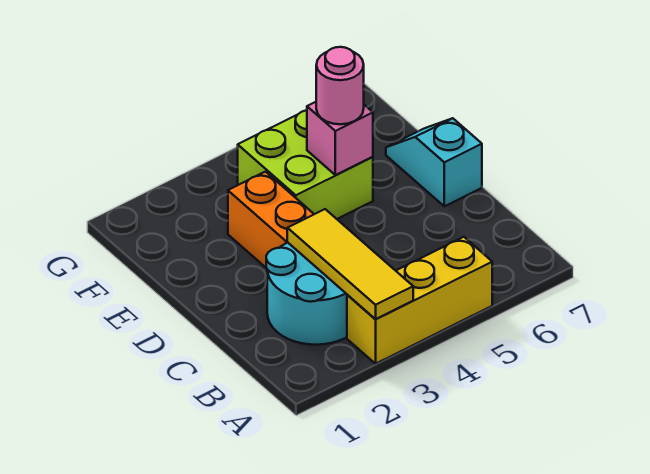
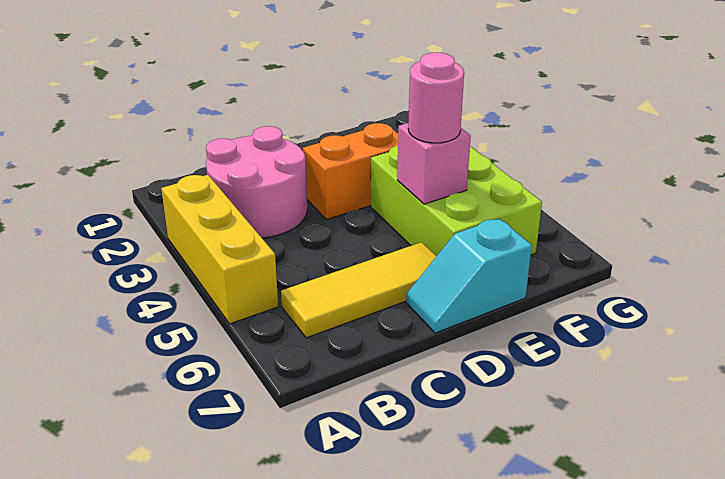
yellow 1x3 tile [287,209,413,319] -> yellow 1x3 tile moved to [281,242,436,338]
cyan 2x2 round brick [266,243,347,345] -> pink 2x2 round brick [206,126,307,238]
cyan 1x2 slope [386,118,482,206] -> cyan 1x2 slope turned to [406,218,532,333]
lime 2x2 brick [238,110,373,219] -> lime 2x3 brick [371,146,542,256]

